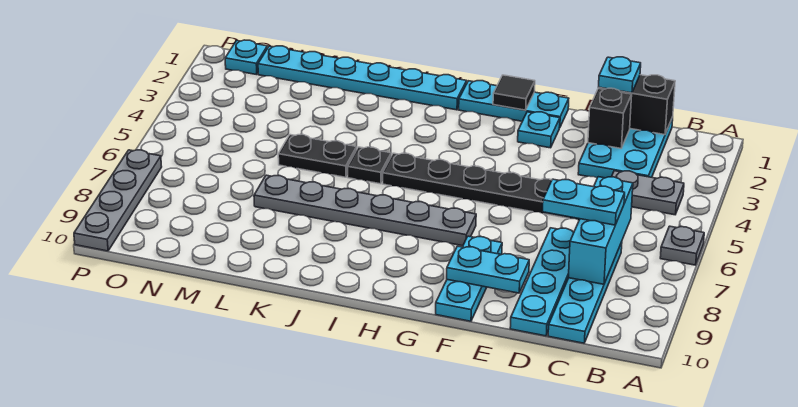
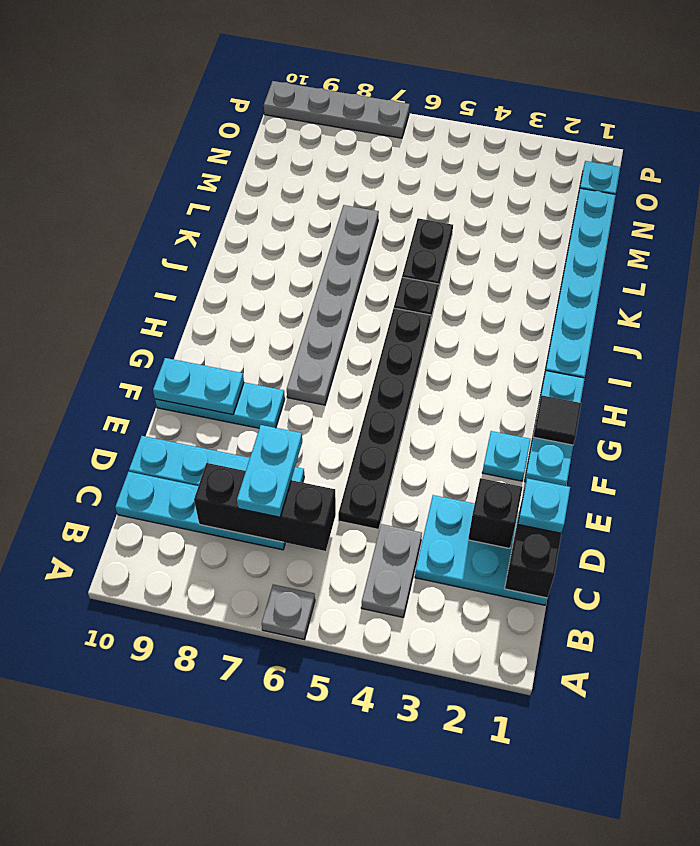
cyan 1x3 brick [568,177,633,284] -> black 1x3 brick [194,463,336,551]
cyan 1x2 plate [447,246,529,293] -> cyan 1x2 plate turned to [153,358,244,415]

